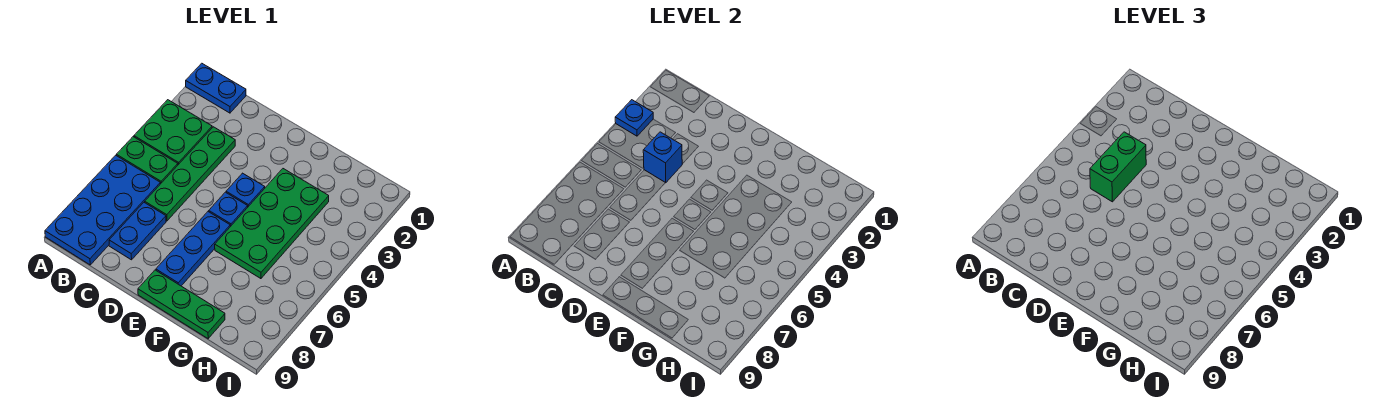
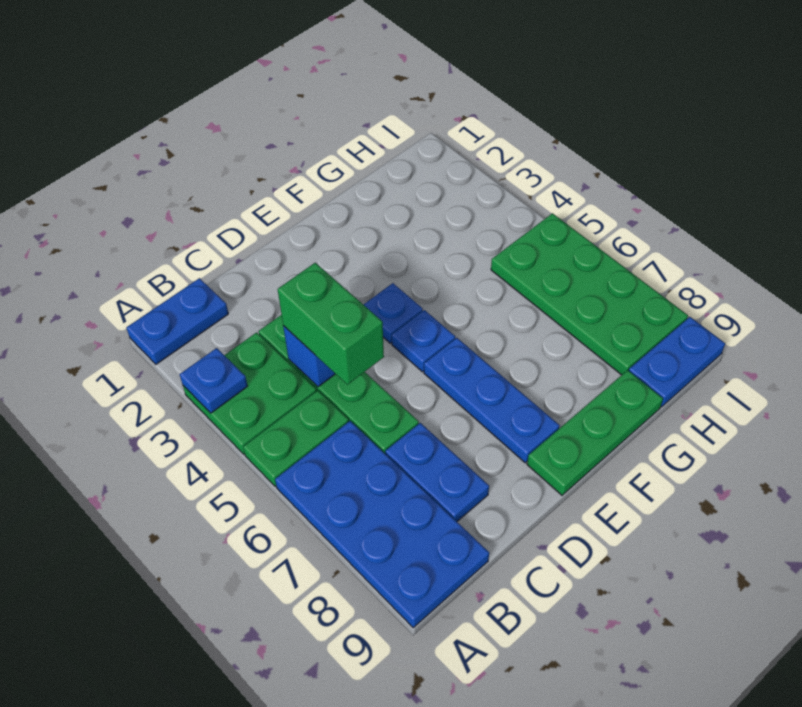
green 2x4 plate [215,169,329,279] -> green 2x4 plate moved to [491,213,688,375]
none -> blue 1x2 plate [629,317,725,407]

